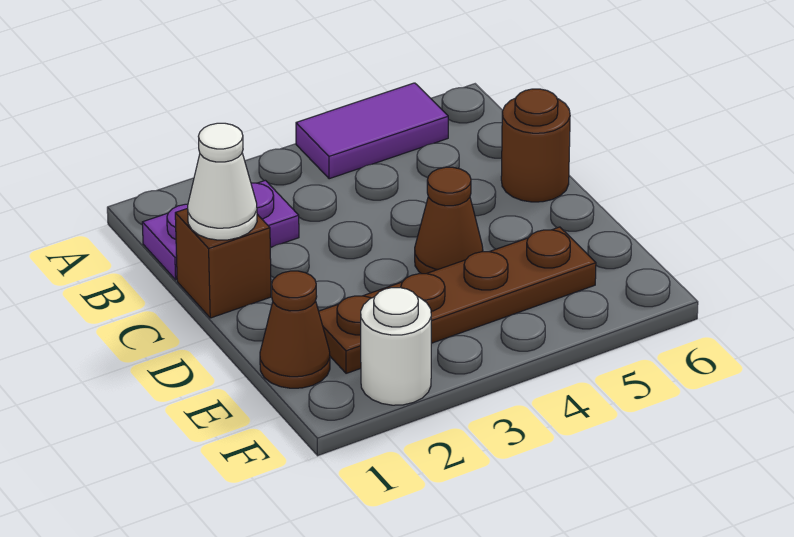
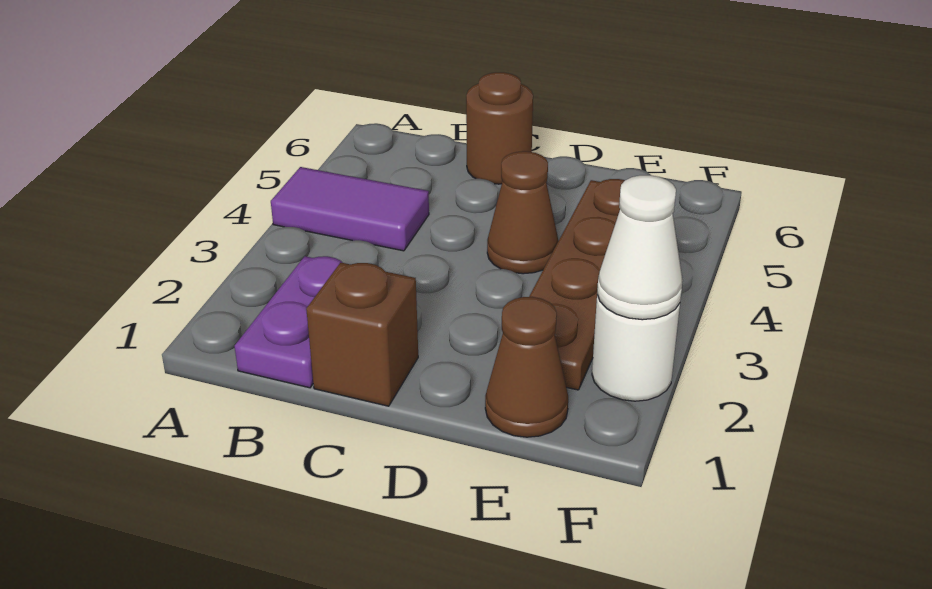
purple 1x2 tile [296,83,448,179] -> purple 1x2 tile turned to [271,167,429,251]
white 1x1 cone [188,123,257,240] -> white 1x1 cone moved to [597,175,683,320]

